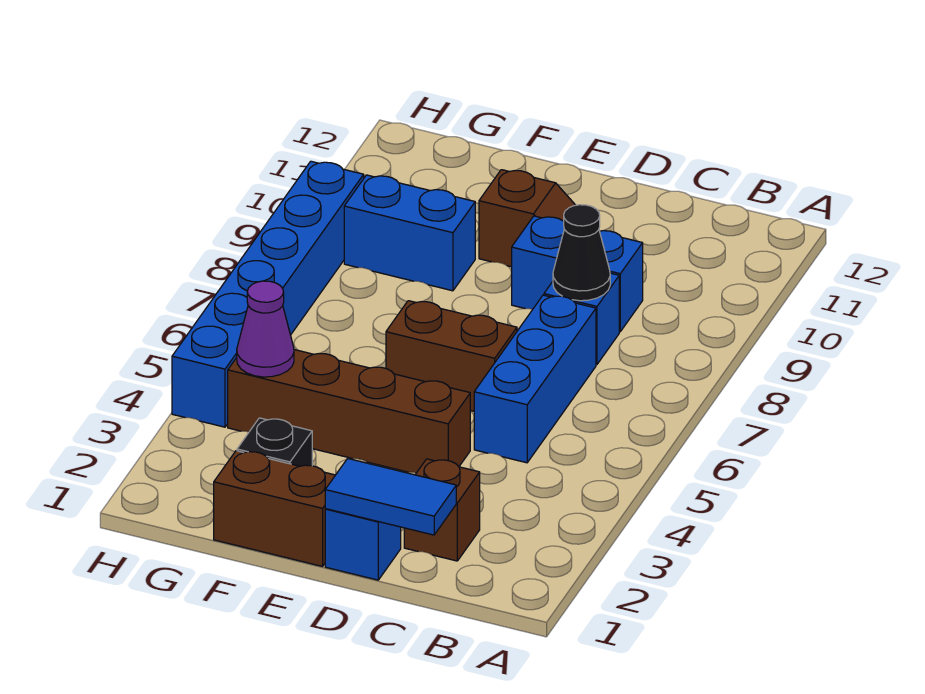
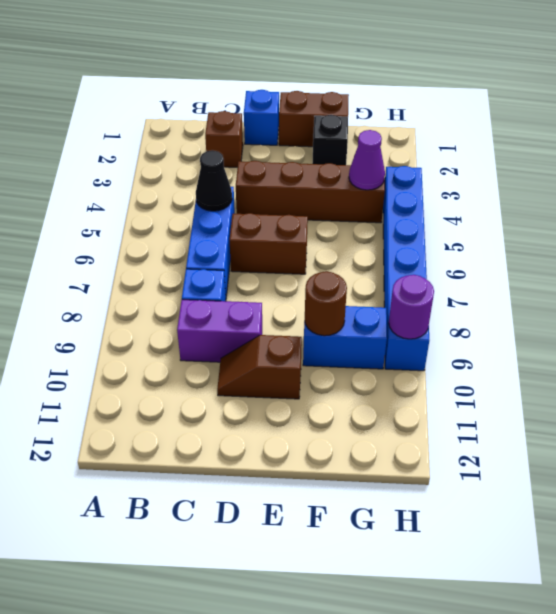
blue 1x2 tile [325,458,456,535] -> none
black 1x1 cone [553,205,610,301] -> black 1x1 cone moved to [196,150,232,211]
blue 1x2 brick [512,216,643,332] -> purple 1x2 brick [177,300,262,362]
none -> brown 1x1 round brick [305,271,347,336]
none -> purple 1x1 round brick [389,275,434,339]

